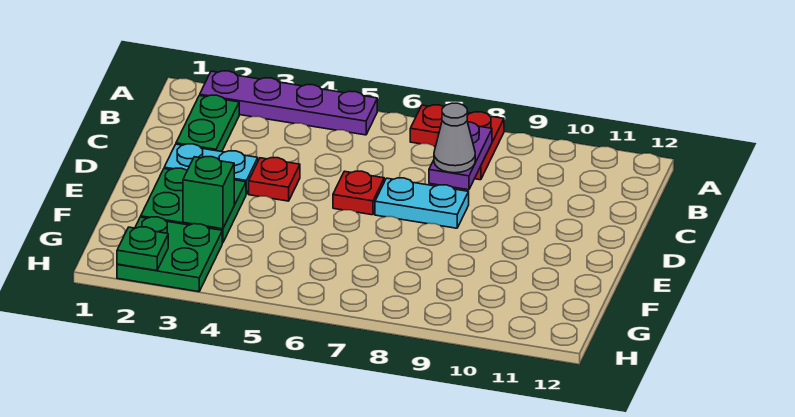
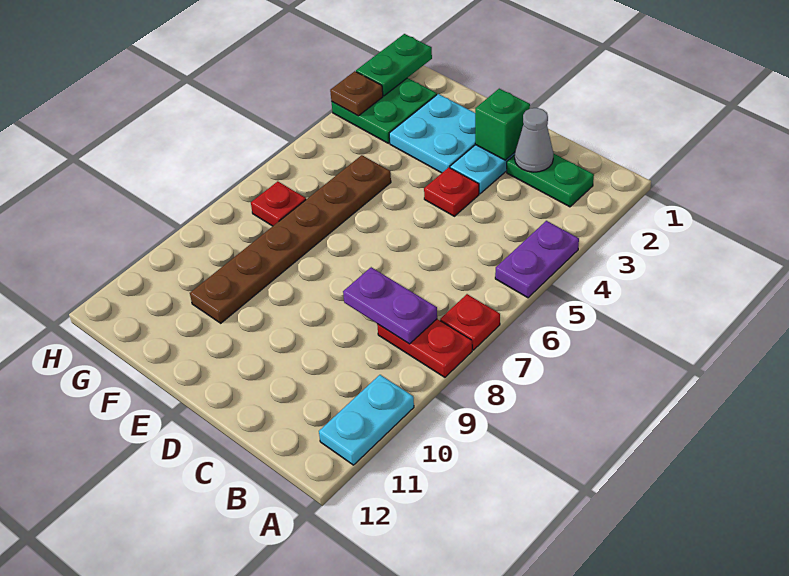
purple 1x4 plate [200,71,377,135] -> purple 1x2 plate [495,221,579,298]
grey 1x1 cone [434,103,475,173] -> grey 1x1 cone moved to [515,108,553,172]
red 1x1 plate [333,171,384,215] -> red 1x1 plate moved to [251,181,306,226]
cyan 1x2 plate [375,178,469,228] -> cyan 1x2 plate moved to [319,375,414,465]
green 2x2 plate [141,168,246,243] -> cyan 2x2 plate [389,94,475,173]
green 1x1 brick [183,157,234,229] -> green 1x1 brick moved to [475,89,530,160]
none -> brown 1x6 plate [190,155,391,323]
green 1x1 plate [117,227,168,271] -> green 1x2 plate [356,34,432,96]
none -> brown 1x1 plate [330,71,383,116]

